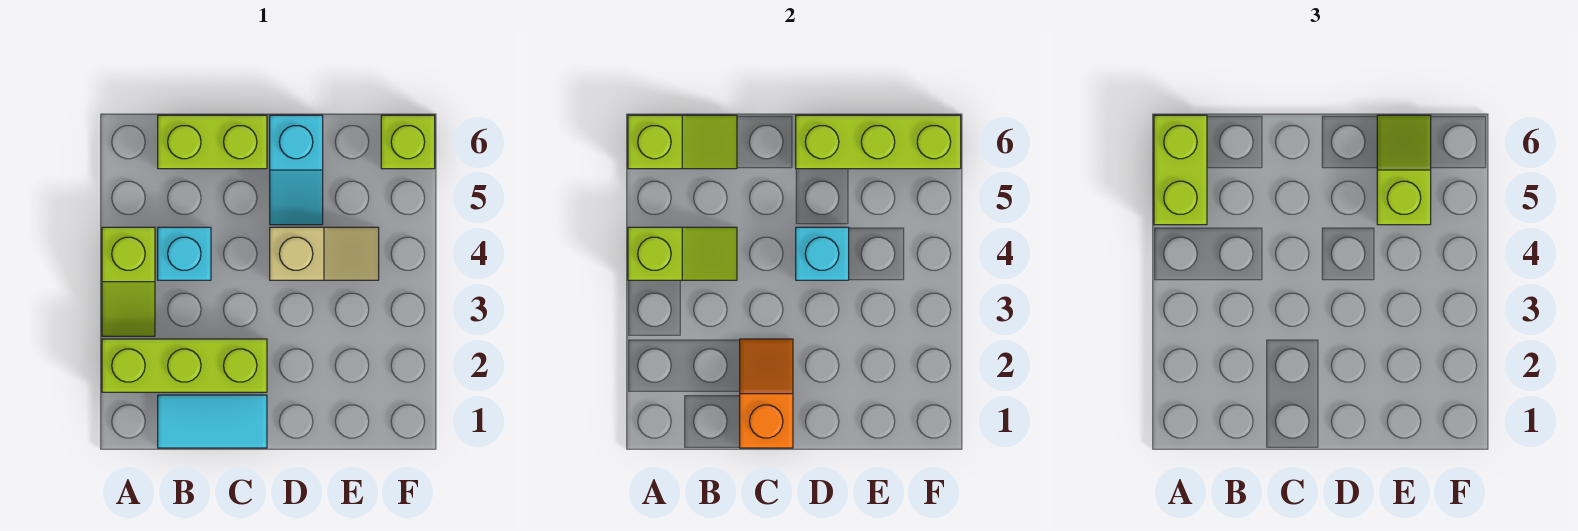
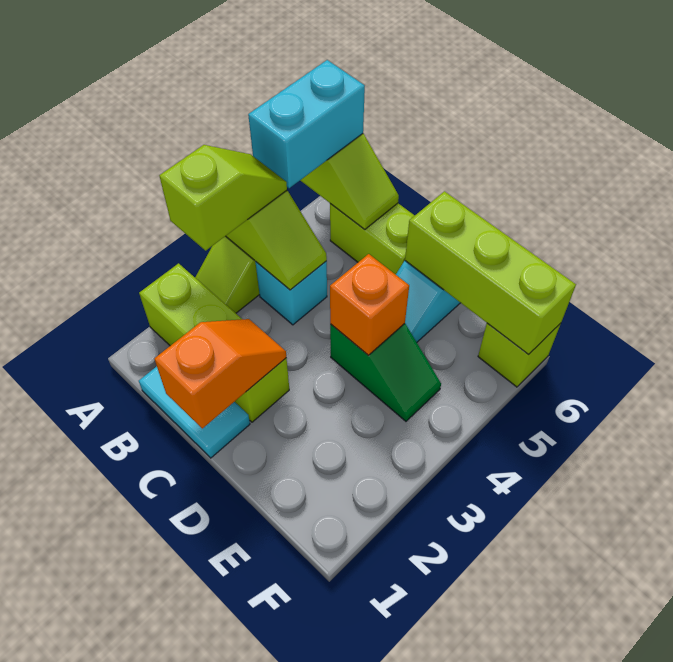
lime 1x2 brick [1154,115,1207,225] -> cyan 1x2 brick [248,60,365,188]
tan 1x2 slope [270,227,379,280] -> green 1x2 slope [330,324,441,421]
cyan 1x1 brick [796,227,849,280] -> orange 1x1 brick [330,254,409,355]
lime 1x2 slope [1377,115,1431,225] -> lime 1x2 slope moved to [159,145,287,251]

